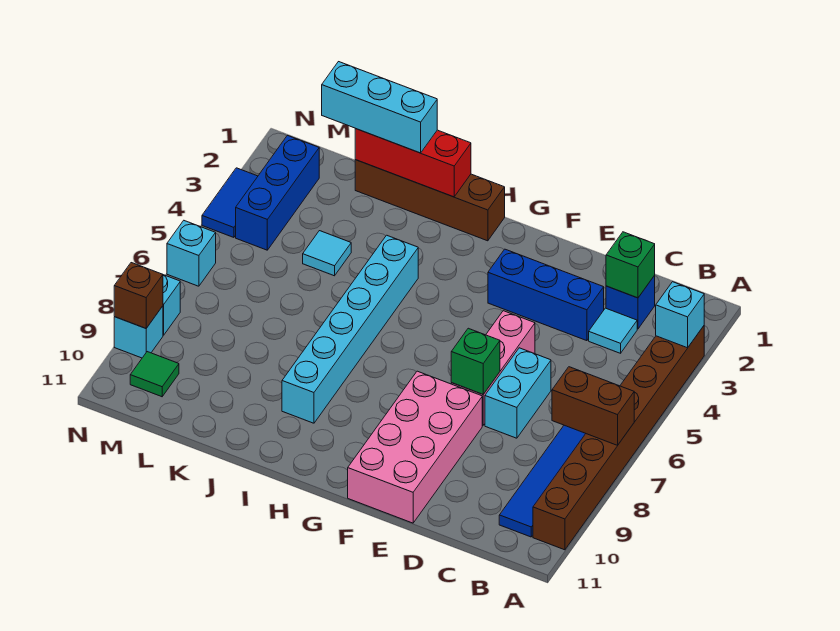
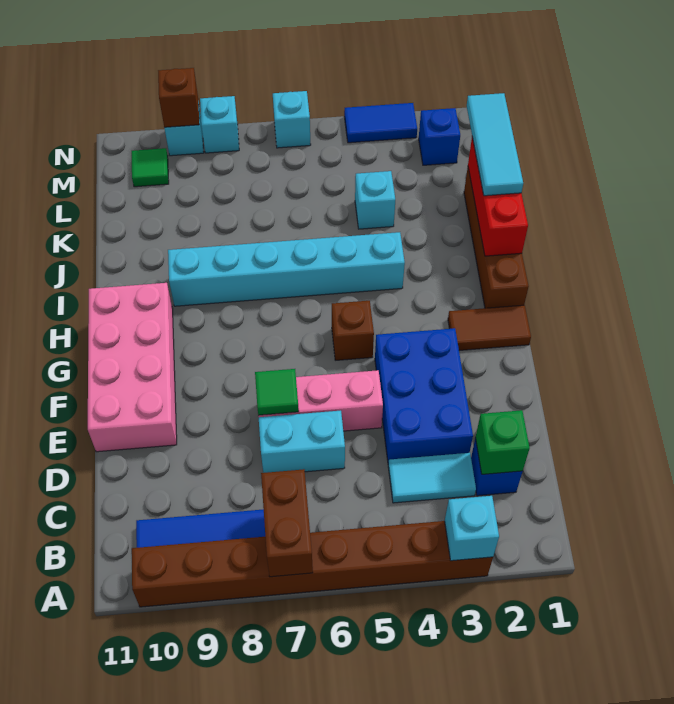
cyan 1x1 tile [589,308,637,353] -> cyan 1x2 tile [388,453,476,503]
blue 1x3 brick [488,249,604,341] -> blue 2x3 brick [375,328,473,464]
green 1x1 brick [451,328,500,394] -> green 1x1 tile [255,369,299,415]
pink 2x4 brick [348,371,482,523] -> pink 2x4 brick turned to [88,283,177,452]
none -> brown 1x2 tile [448,305,531,350]
none -> brown 1x1 brick [332,301,374,360]
cyan 1x3 brick [322,62,437,153] -> cyan 1x3 tile [467,93,523,196]
cyan 1x1 tile [303,231,351,276] -> cyan 1x1 brick [355,171,395,229]
blue 1x3 brick [236,136,319,250] -> blue 1x1 brick [419,108,460,165]

